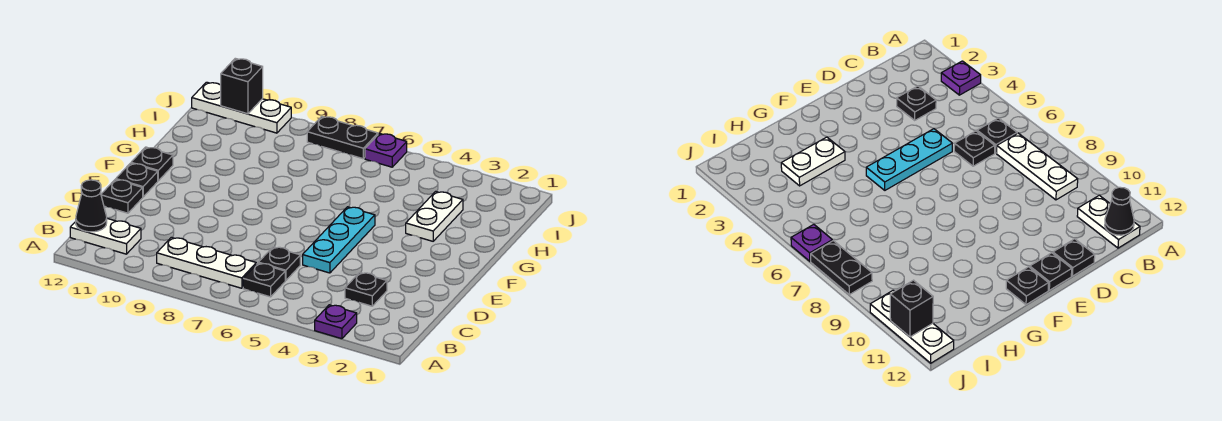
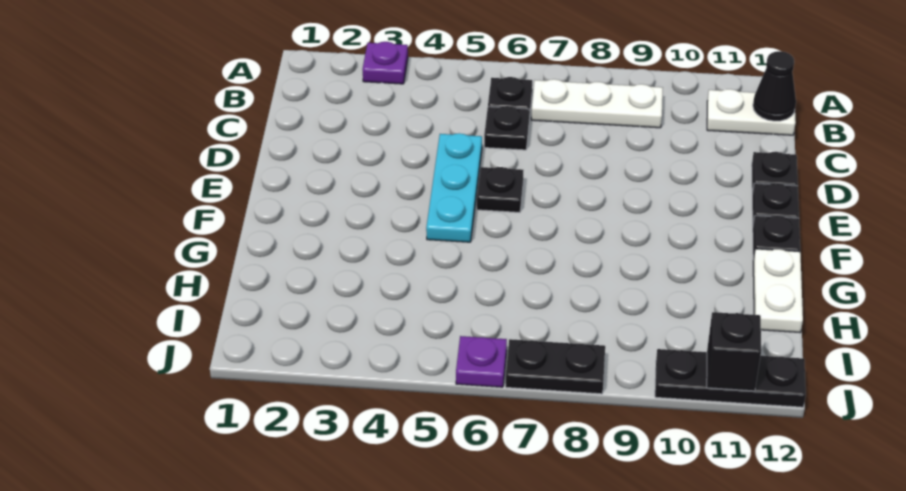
black 1x1 plate [345,273,387,306] -> black 1x1 plate moved to [477,167,523,212]
white 1x2 plate [406,191,463,241] -> white 1x2 plate moved to [753,249,803,333]
white 1x3 plate [192,82,291,133] -> black 1x3 plate [655,349,806,407]

